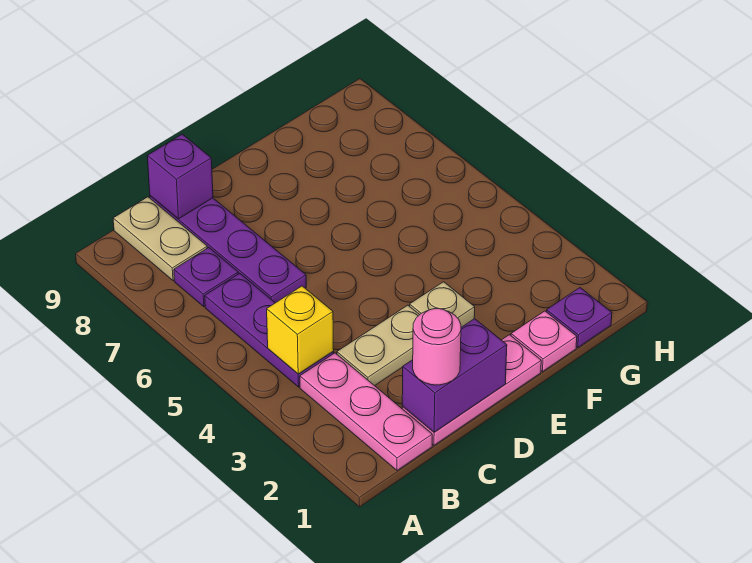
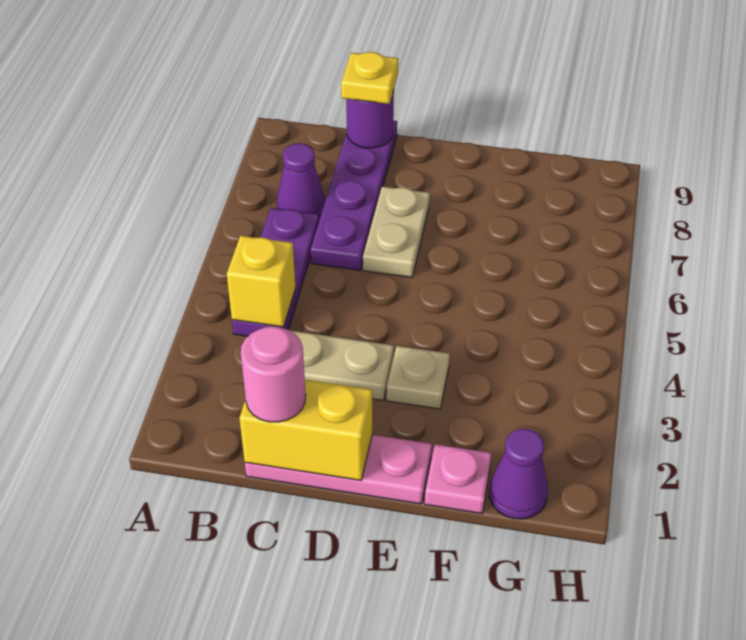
pink 1x3 plate [300,353,432,470] -> none
purple 1x1 plate [174,248,238,307] -> purple 1x1 cone [277,143,325,218]
tan 1x2 plate [113,197,207,281] -> tan 1x2 plate moved to [363,187,430,277]
purple 1x2 brick [402,319,507,432] -> yellow 1x2 brick [239,380,372,480]
purple 1x1 brick [147,134,213,219] -> purple 1x1 round brick [346,90,394,148]
none -> yellow 1x1 plate [341,52,398,104]
purple 1x1 plate [547,288,612,348] -> purple 1x1 cone [489,429,548,519]

